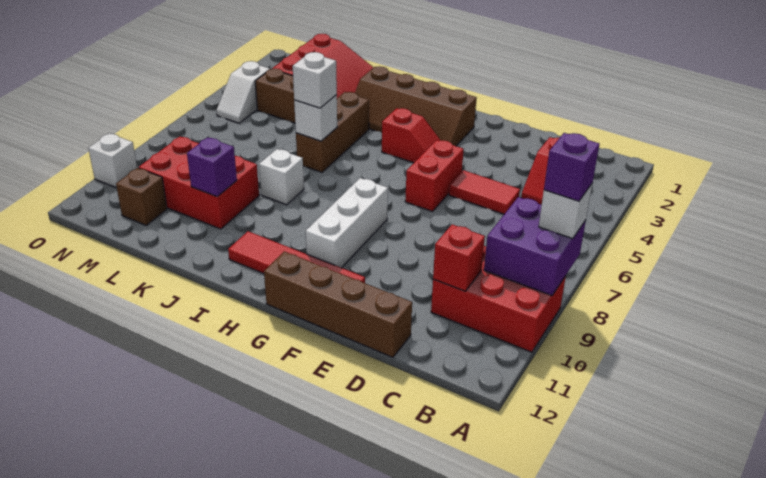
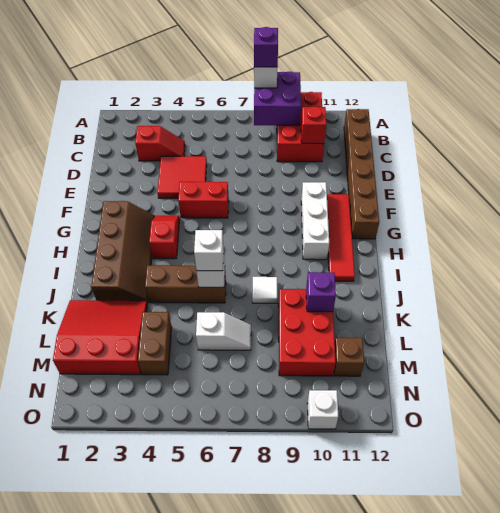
red 1x2 tile [449,170,520,214] -> red 2x2 tile [157,156,207,198]
brown 1x4 brick [264,251,412,357] -> brown 1x6 brick [344,109,379,239]
white 1x3 brick [306,178,388,268] -> white 1x3 brick turned to [301,182,329,260]
white 1x1 brick [259,149,304,205] -> white 1x1 tile [252,277,277,303]
white 1x2 slope [216,61,270,123] -> white 1x2 slope moved to [196,312,251,350]

